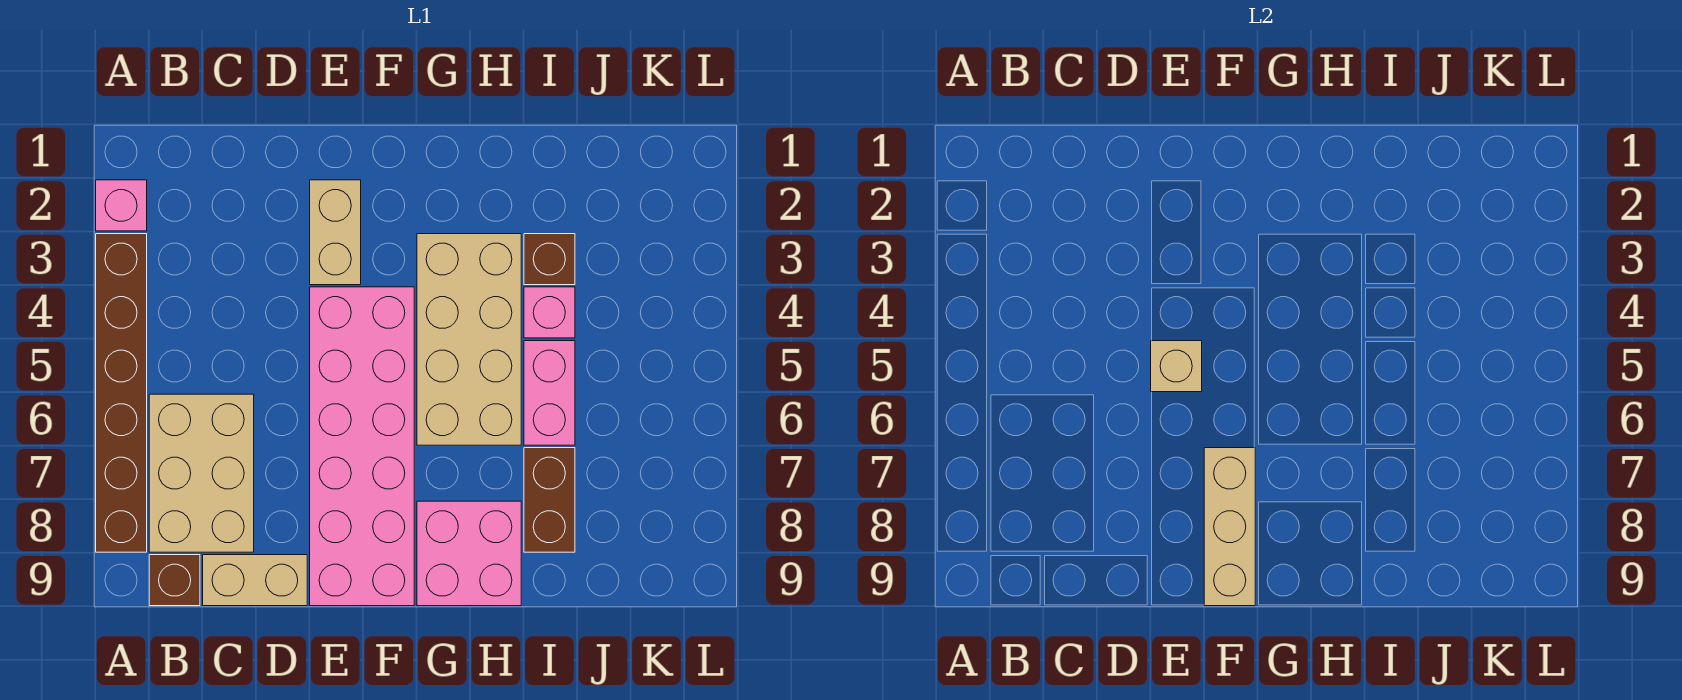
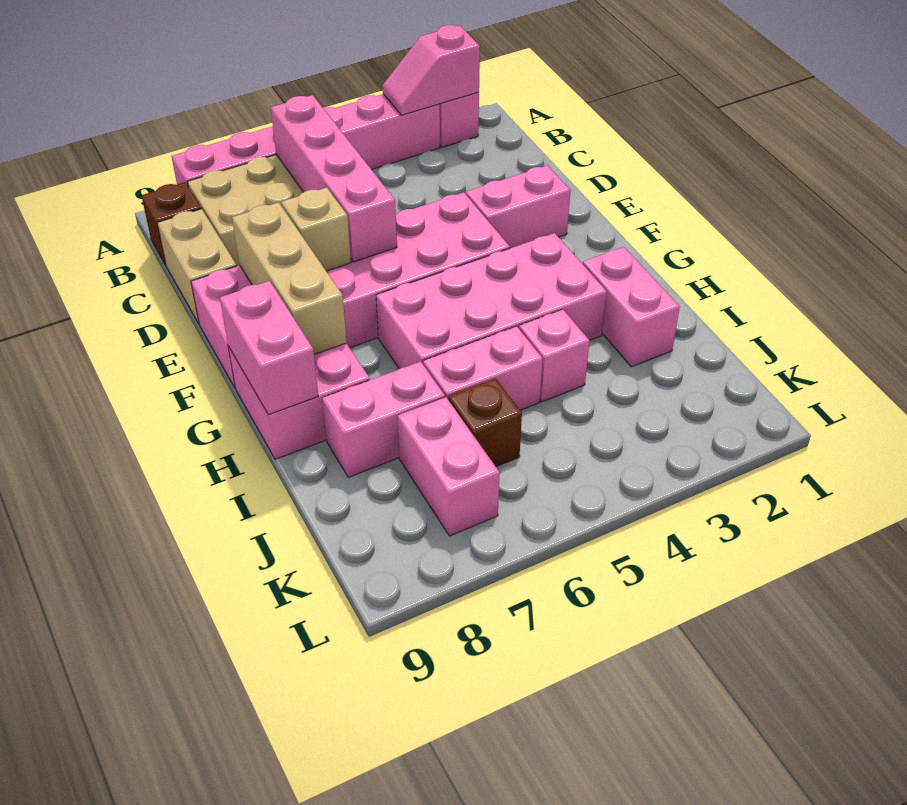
none -> pink 1x2 slope [383,25,480,115]
brown 1x6 brick [96,234,147,552] -> pink 1x6 brick [172,94,440,186]
none -> pink 1x4 brick [271,95,397,262]
tan 1x2 brick [310,180,361,285] -> pink 1x2 brick [466,165,571,248]
tan 1x1 brick [1151,341,1202,392] -> tan 1x1 brick moved to [281,188,351,271]
tan 1x3 brick [1204,448,1255,606] -> tan 1x3 brick turned to [232,203,347,354]
tan 2x4 brick [417,234,521,445] -> pink 2x4 brick [376,233,607,369]
none -> pink 1x2 brick [220,281,318,415]
none -> pink 1x2 brick [583,247,680,367]
brown 1x1 brick [524,234,575,285] -> brown 1x1 brick moved to [449,378,522,466]
brown 1x2 brick [524,448,575,552] -> pink 1x2 brick [322,362,445,477]
none -> pink 1x2 brick [398,397,500,536]

